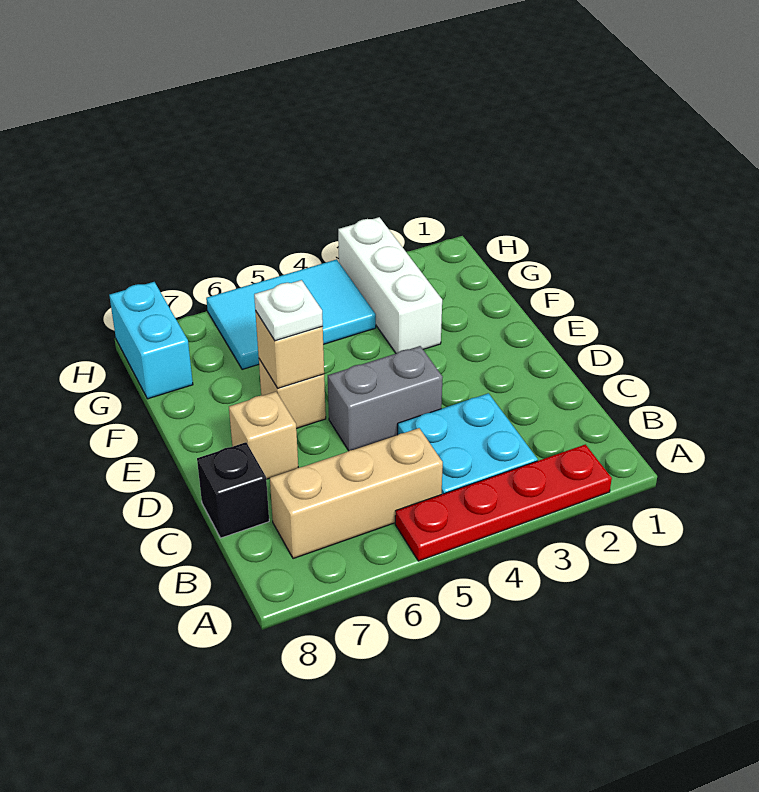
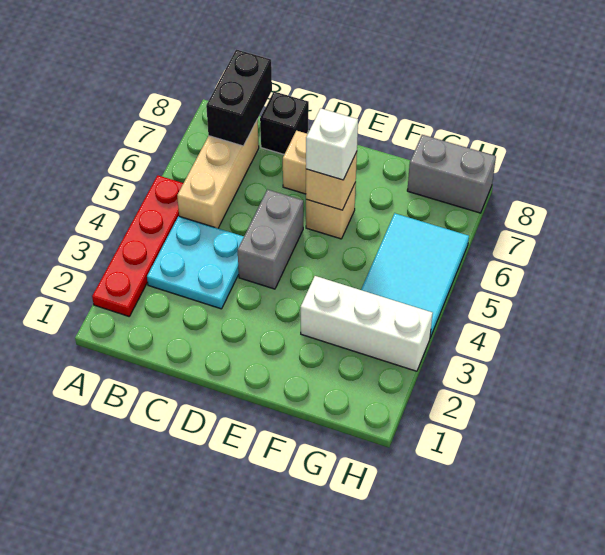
none -> black 1x2 brick [206,49,272,146]
white 1x1 plate [254,280,323,341] -> white 1x1 brick [306,108,358,180]
cyan 1x2 brick [109,282,193,399] -> grey 1x2 brick [407,135,496,213]

